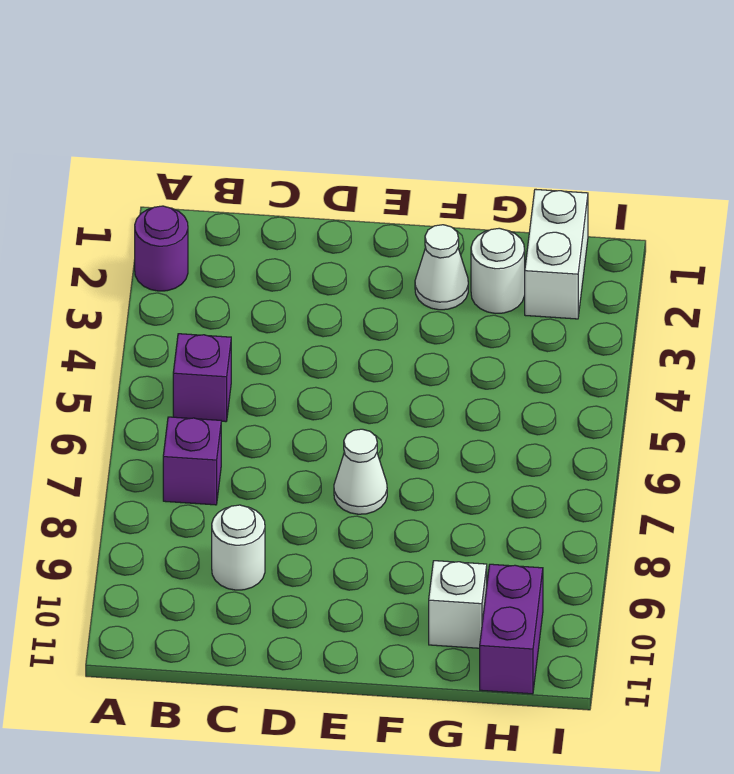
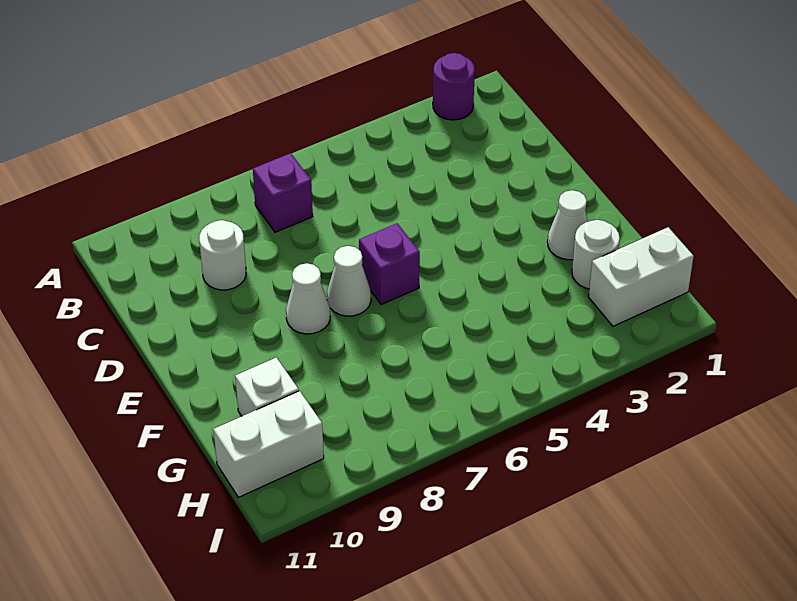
purple 1x1 brick [173,334,231,422] -> purple 1x1 brick moved to [359,223,420,305]
none -> white 1x1 cone [286,263,330,334]
purple 1x2 brick [480,564,543,694] -> white 1x2 brick [213,391,324,497]

